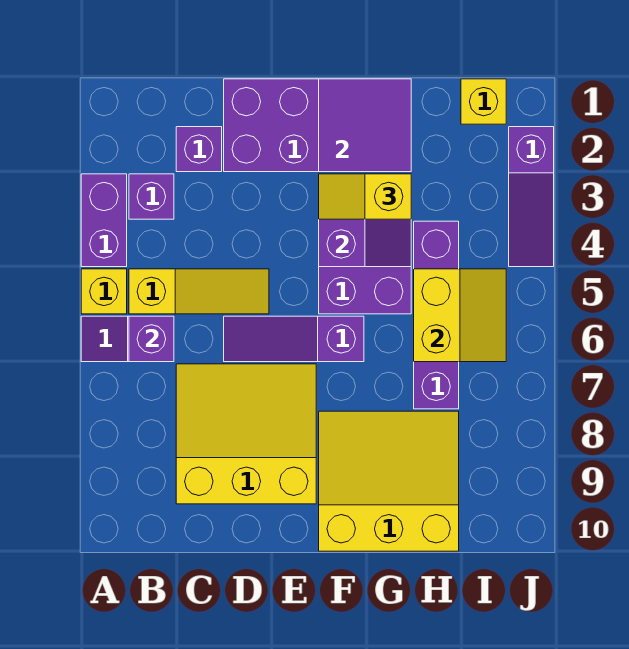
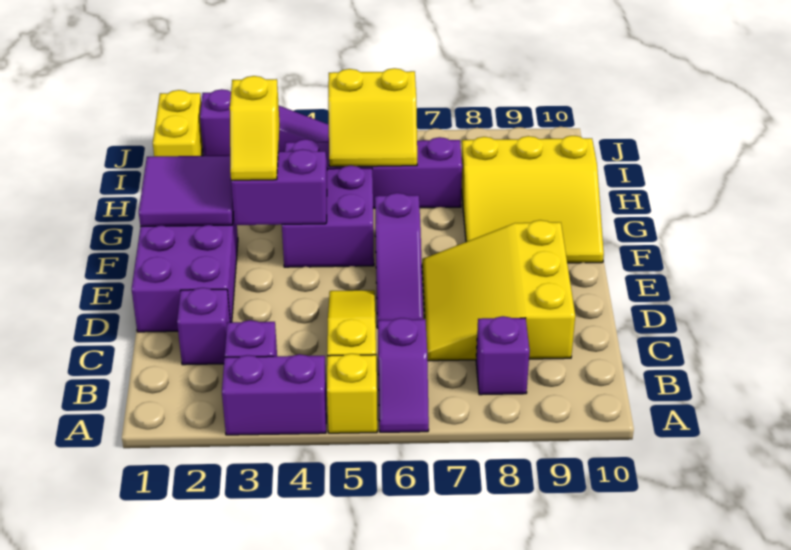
purple 1x1 brick [129,316,174,362] -> purple 1x1 brick moved to [476,316,530,395]
yellow 3x3 slope [319,411,459,551] -> yellow 3x3 slope turned to [461,136,604,263]
yellow 2x2 slope [414,269,506,362] -> yellow 2x2 slope turned to [328,68,417,167]
yellow 1x1 brick [461,79,506,124] -> yellow 1x2 brick [153,90,203,156]

